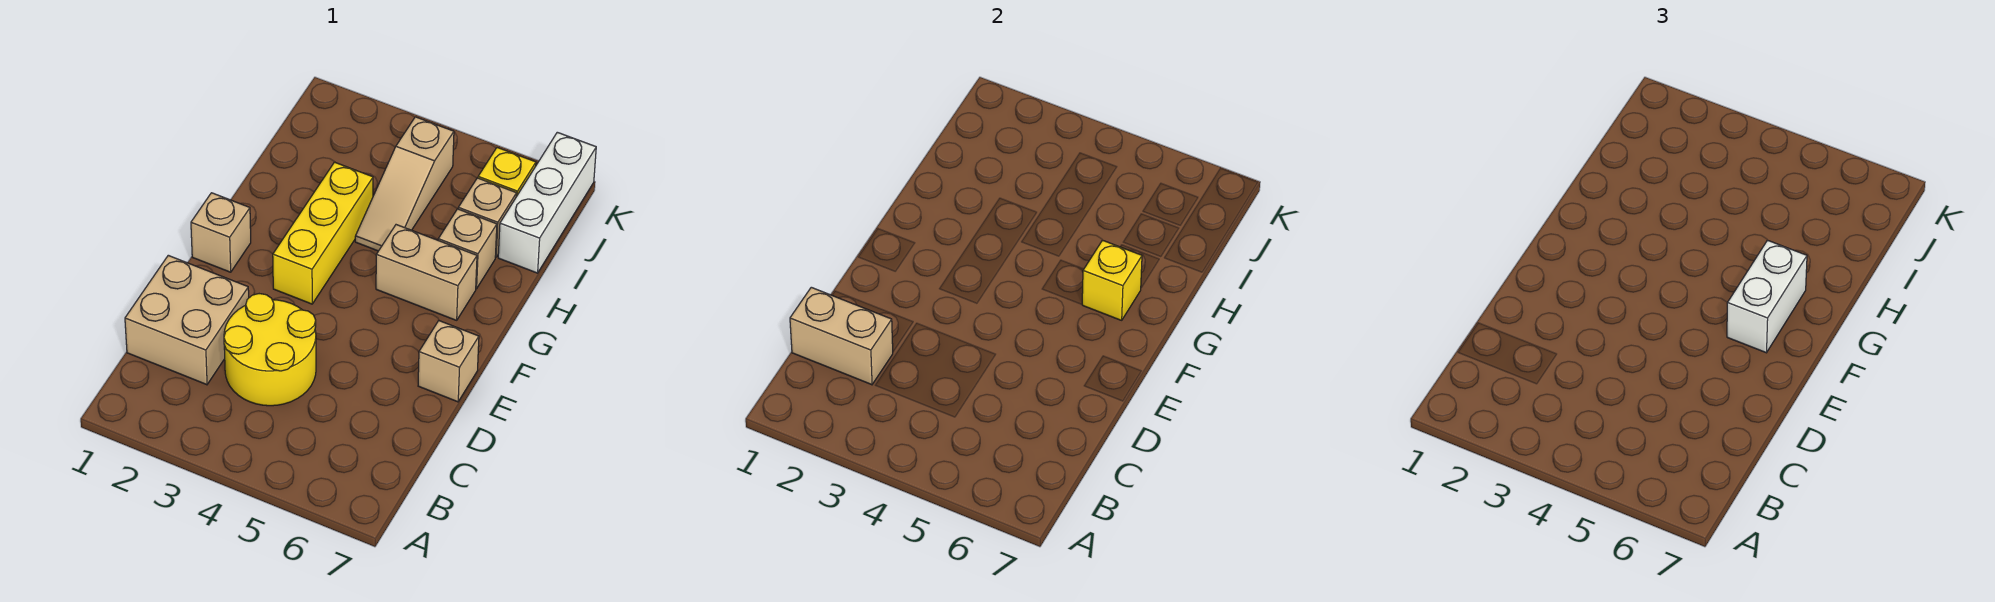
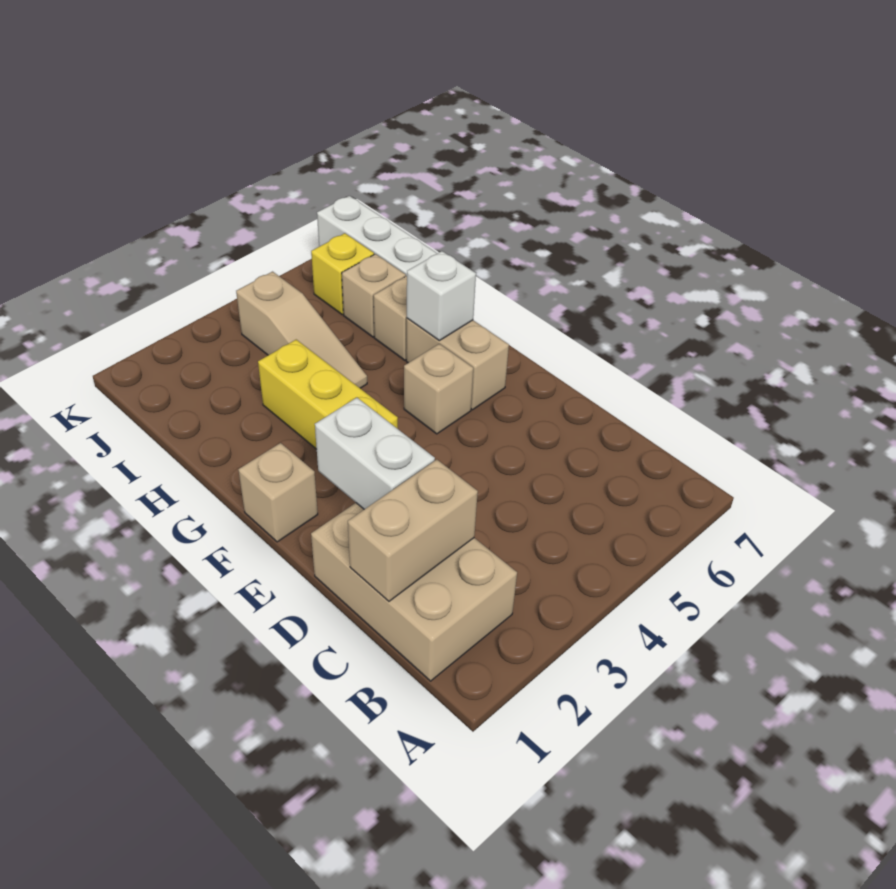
tan 2x2 brick [125,255,249,385] -> tan 2x3 brick [311,503,517,681]
yellow 2x2 round brick [224,294,316,406] -> none
tan 1x1 brick [418,321,479,402] -> tan 1x1 brick moved to [404,344,473,434]
white 1x2 brick [1727,240,1807,353] -> white 1x2 brick moved to [315,398,435,509]
tan 1x2 brick [376,225,477,320] -> tan 1x2 brick turned to [406,318,509,410]
yellow 1x1 brick [1082,240,1142,320] -> white 1x1 brick [407,251,476,341]

